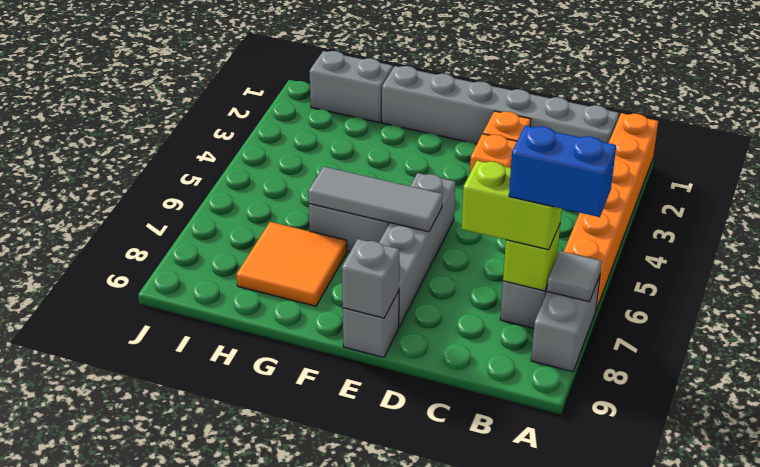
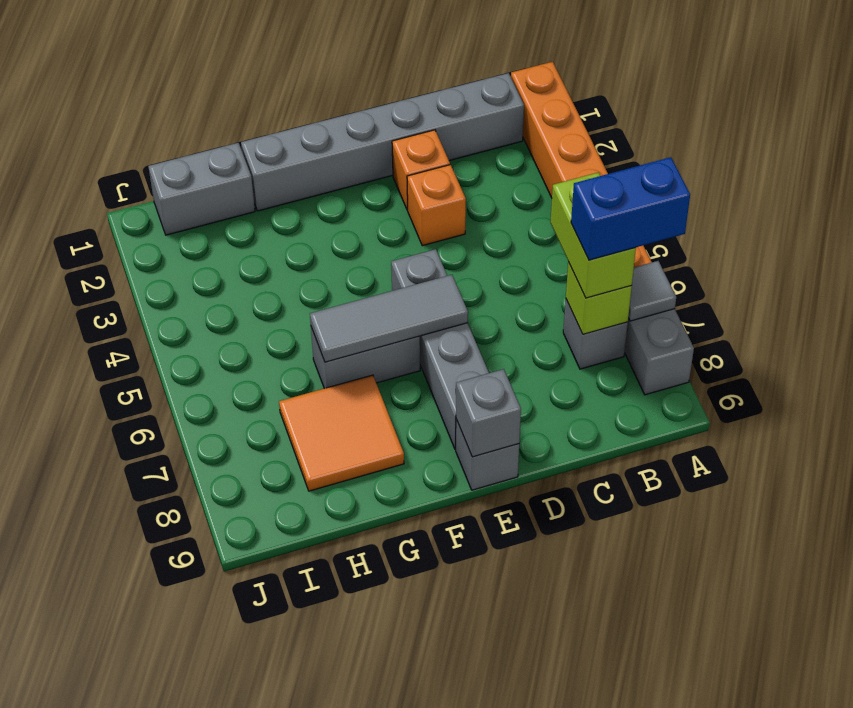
lime 1x2 brick [461,161,562,250] -> lime 1x2 brick turned to [551,172,636,298]

